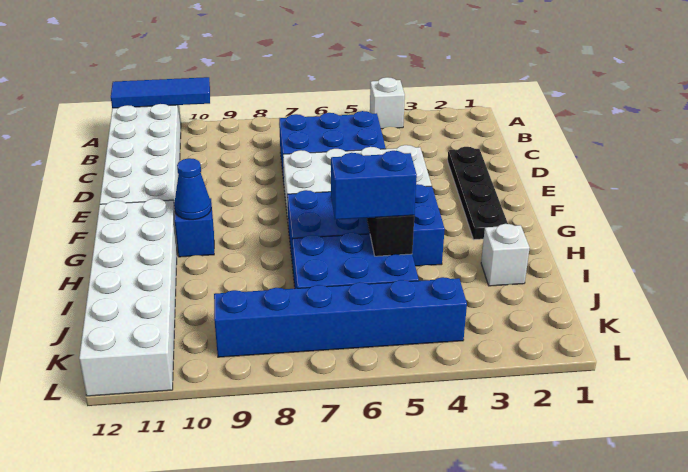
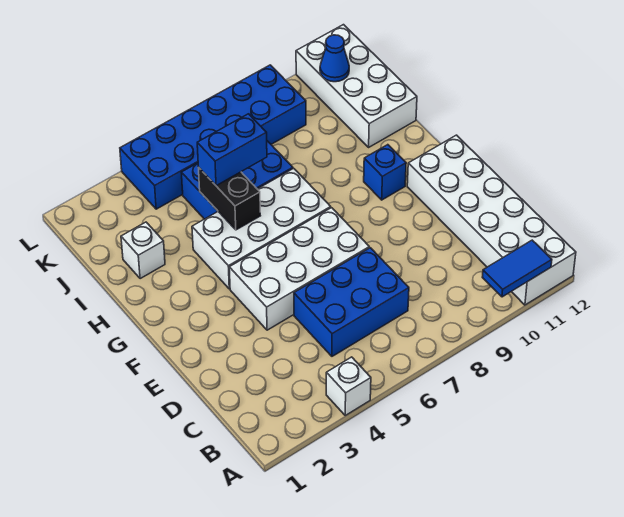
blue 1x3 tile [111,77,210,108] -> blue 1x2 tile [482,240,552,297]
black 1x4 plate [448,147,508,240] -> none
blue 2x4 brick [287,184,445,267] -> white 2x4 brick [192,168,331,289]
blue 1x1 cone [174,158,211,220] -> blue 1x1 cone moved to [320,35,349,82]
white 2x6 brick [79,199,177,396] -> white 2x4 brick [296,25,417,147]
blue 1x6 brick [214,277,467,357] -> blue 2x6 brick [120,65,306,209]

